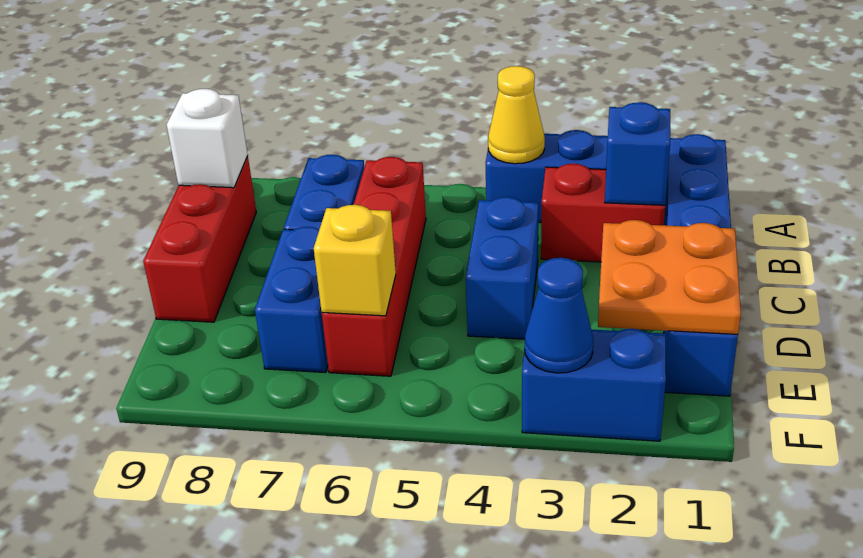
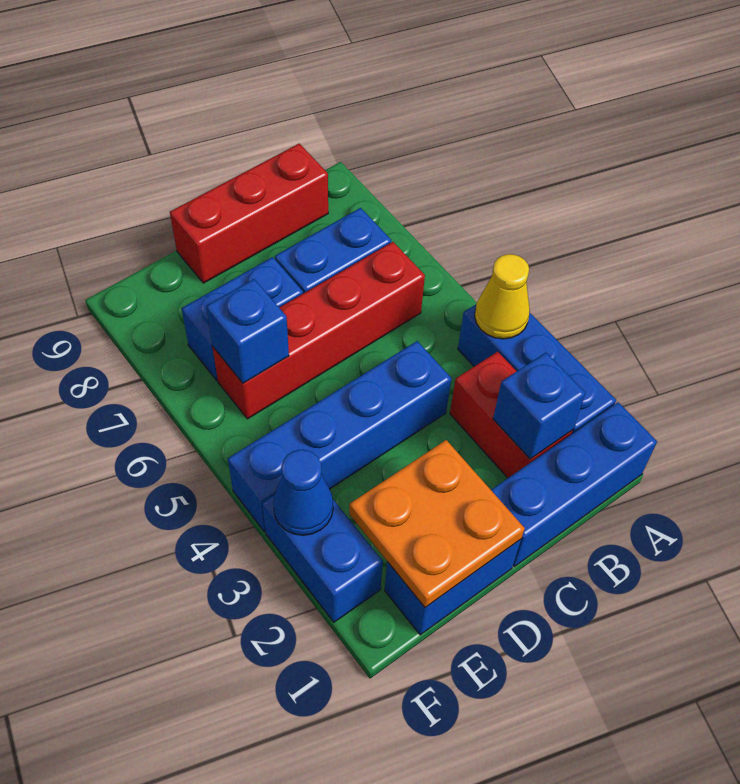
white 1x1 brick [166,89,248,188] -> none
blue 1x2 brick [466,197,538,339] -> blue 1x4 brick [228,341,451,532]
yellow 1x1 brick [314,205,396,316] -> blue 1x1 brick [206,279,289,383]

